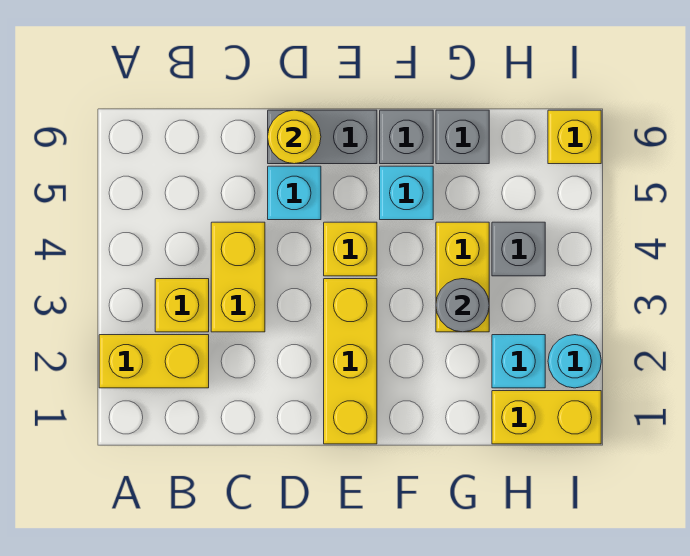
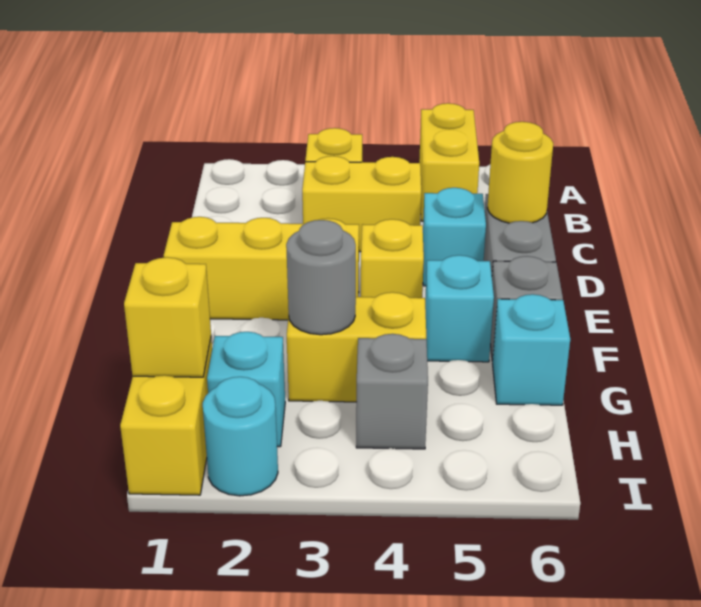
yellow 1x2 brick [99,335,209,388] -> yellow 1x2 brick moved to [419,103,479,221]
grey 1x1 brick [436,110,489,164] -> cyan 1x1 brick [493,294,570,405]
yellow 1x1 brick [548,110,601,164] -> yellow 1x1 brick moved to [124,257,211,377]

